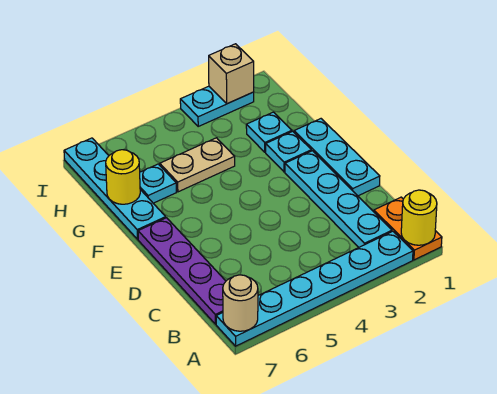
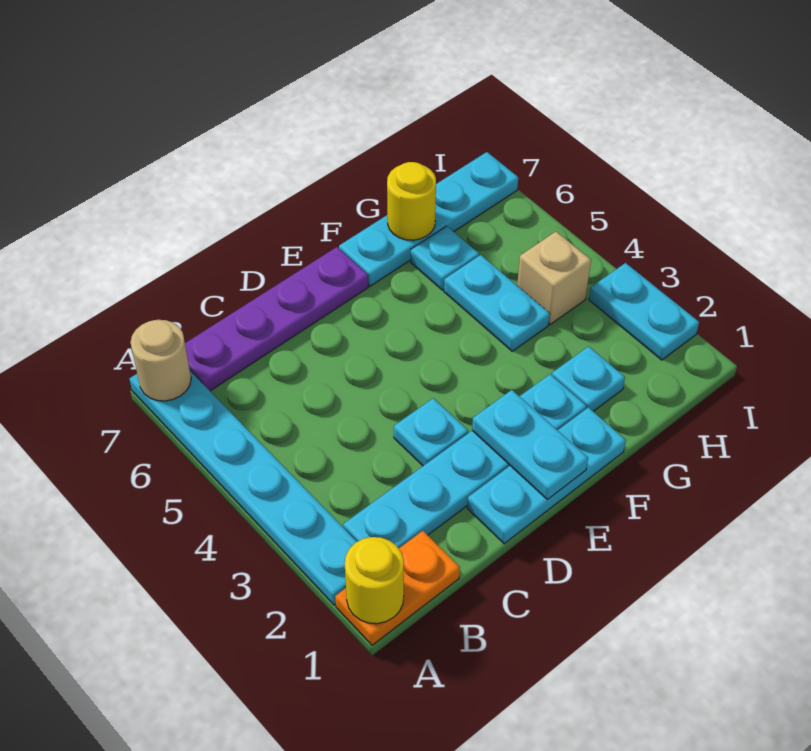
none -> cyan 1x1 plate [394,398,468,466]
none -> cyan 1x2 plate [472,390,588,500]
tan 1x2 plate [160,138,235,192] -> cyan 1x2 plate [444,255,550,351]
tan 1x1 brick [209,44,254,104] -> tan 1x1 brick moved to [517,232,591,324]

